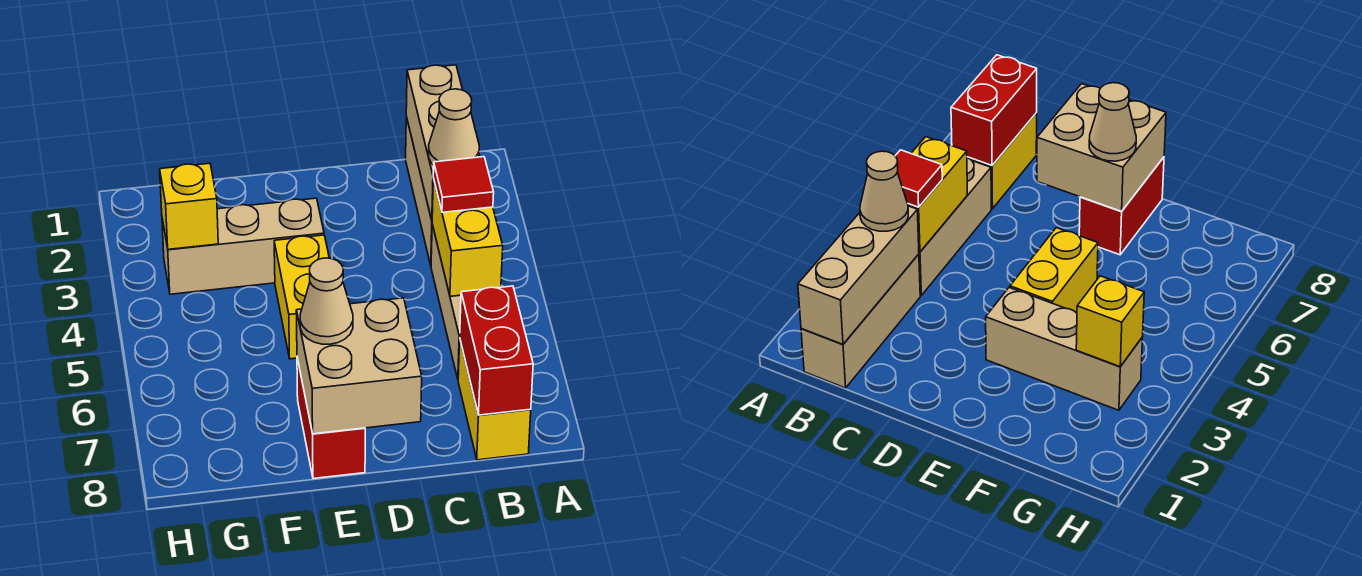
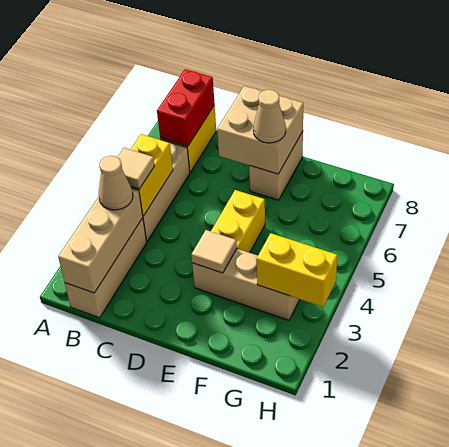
red 1x1 tile [433,157,494,212] -> tan 1x1 tile [118,148,154,189]
none -> tan 1x1 tile [191,230,237,273]
red 1x2 brick [297,358,365,479] -> tan 1x2 brick [249,131,303,200]
yellow 1x1 brick [160,163,218,249] -> yellow 1x2 brick [257,233,337,307]

